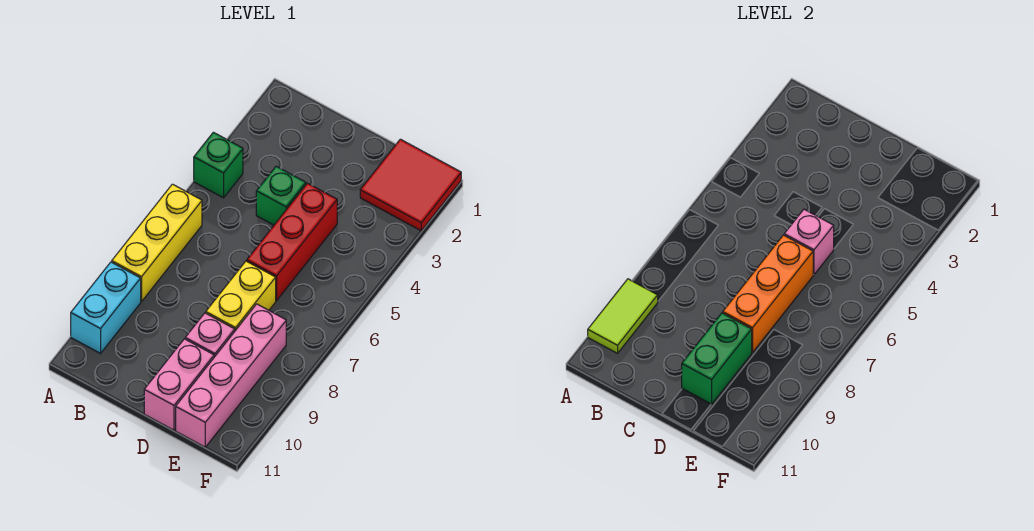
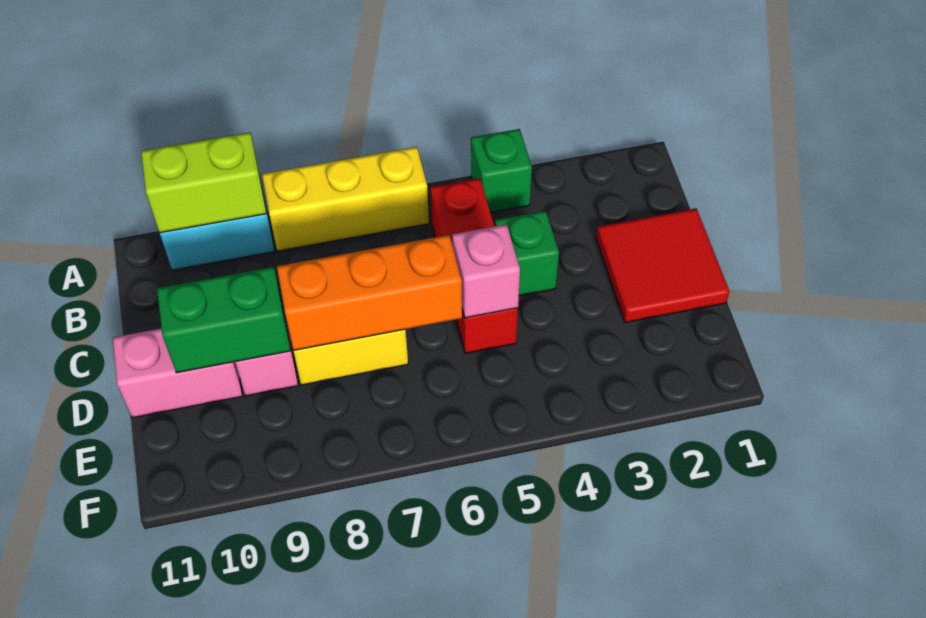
lime 1x2 tile [588,279,658,353] -> lime 1x2 brick [141,132,266,233]
red 1x3 brick [247,183,337,301] -> red 1x3 brick turned to [430,178,518,353]
red 2x2 tile [360,139,461,231] -> red 2x2 tile moved to [596,208,729,323]
pink 1x4 brick [176,304,286,447] -> none

